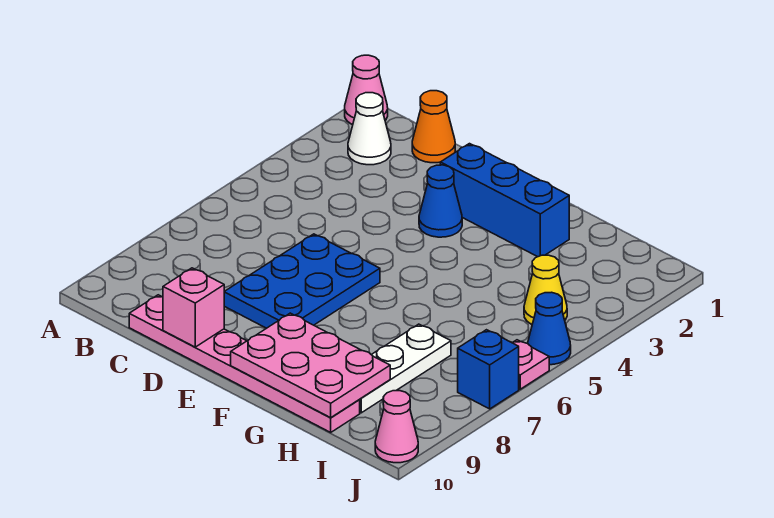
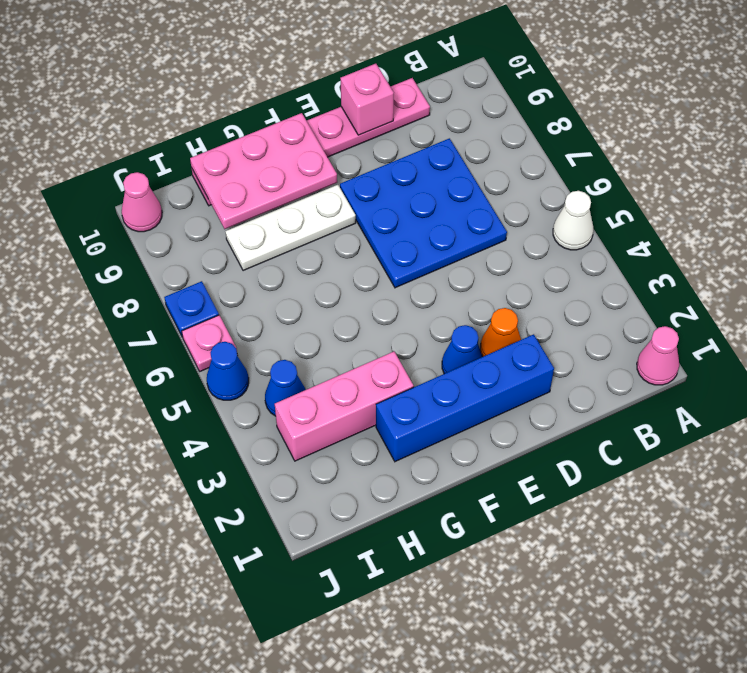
white 1x1 cone [348,93,391,165] -> white 1x1 cone moved to [553,191,594,250]
orange 1x1 cone [412,91,455,163] -> orange 1x1 cone moved to [481,308,521,357]
blue 2x3 plate [224,234,380,328] -> blue 3x3 plate [340,138,507,288]
blue 1x3 brick [440,144,569,257] -> blue 1x4 brick [376,334,554,462]
none -> pink 1x3 brick [275,351,414,461]
white 1x3 plate [359,324,451,413] -> white 1x3 plate turned to [225,185,356,271]
yellow 1x1 cone [524,255,567,324] -> blue 1x1 cone [265,360,305,416]
blue 1x1 brick [458,330,519,409] -> blue 1x1 plate [164,281,219,337]

